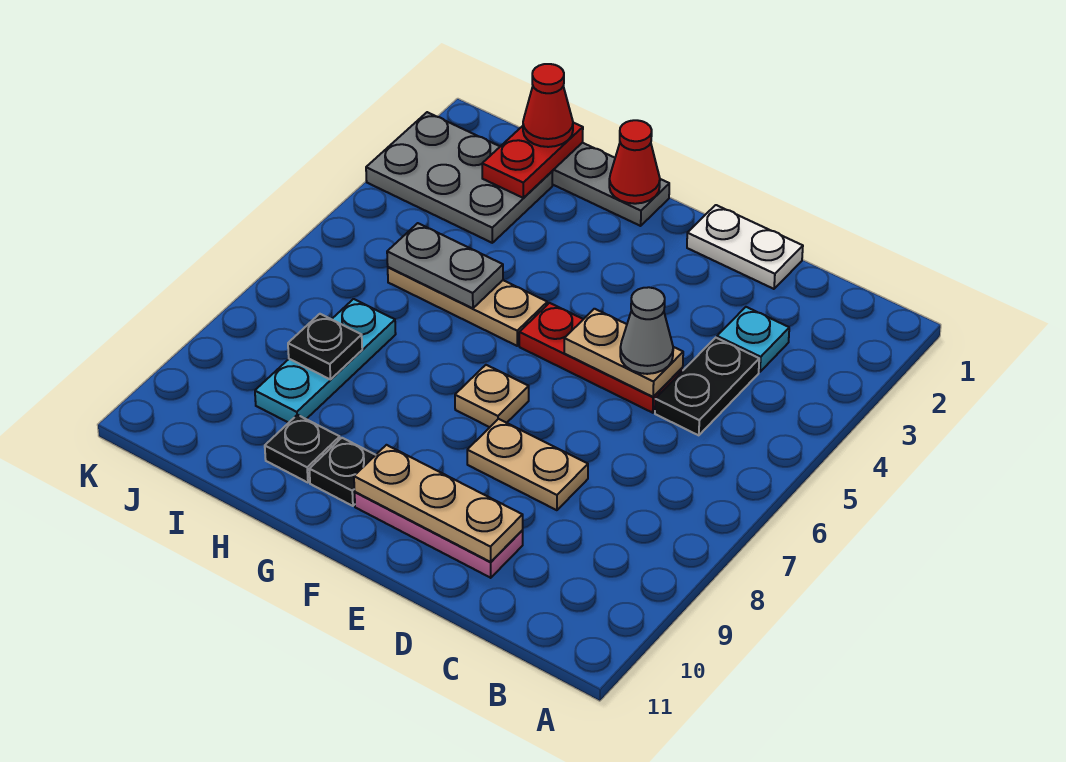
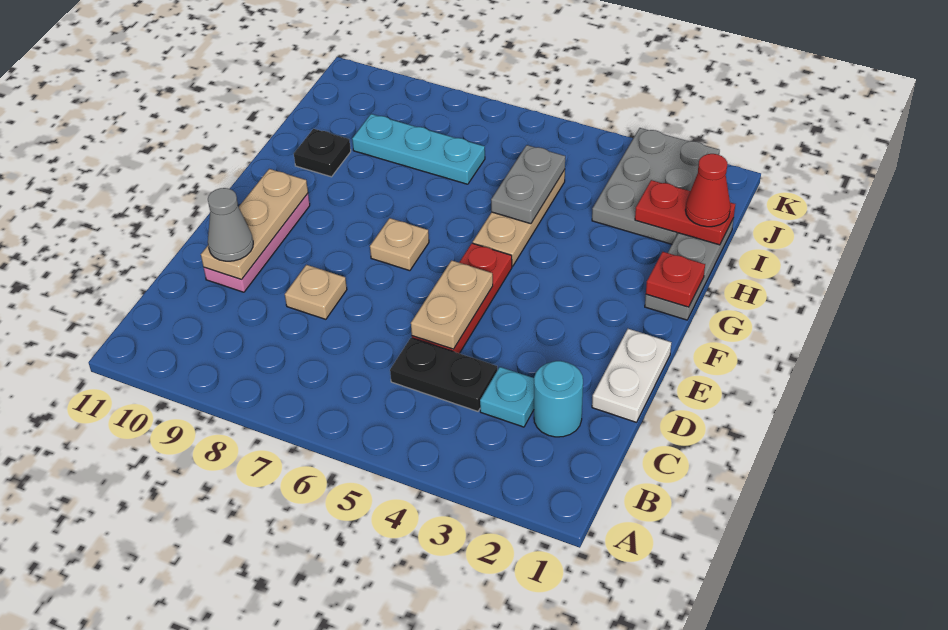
none -> cyan 1x1 round brick [534,361,583,437]
grey 1x1 cone [620,287,673,374] -> grey 1x1 cone moved to [208,188,253,261]
tan 1x2 plate [467,419,588,510] -> tan 1x1 plate [285,265,347,319]
red 1x1 cone [609,120,660,204] -> red 1x1 plate [646,252,705,307]
black 1x1 plate [309,438,375,506] -> none
black 1x1 plate [288,314,362,380] -> none

